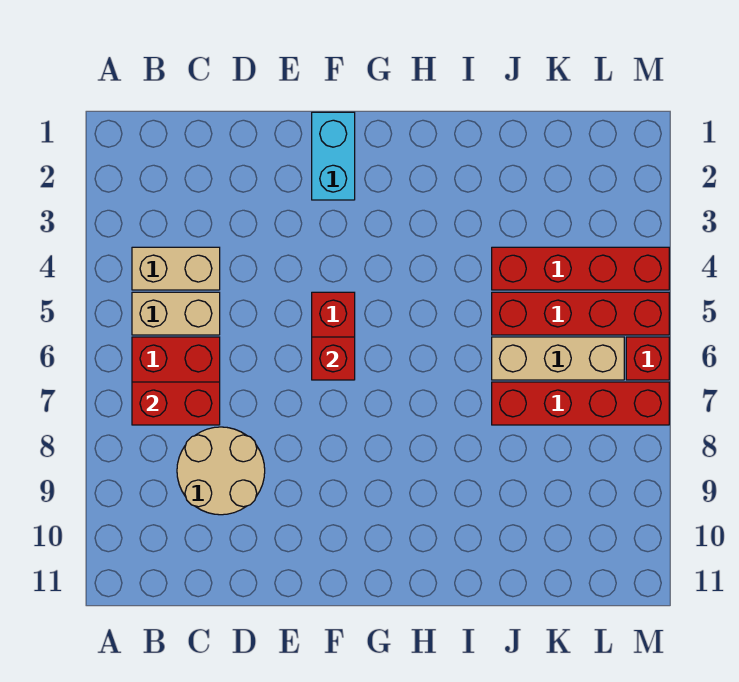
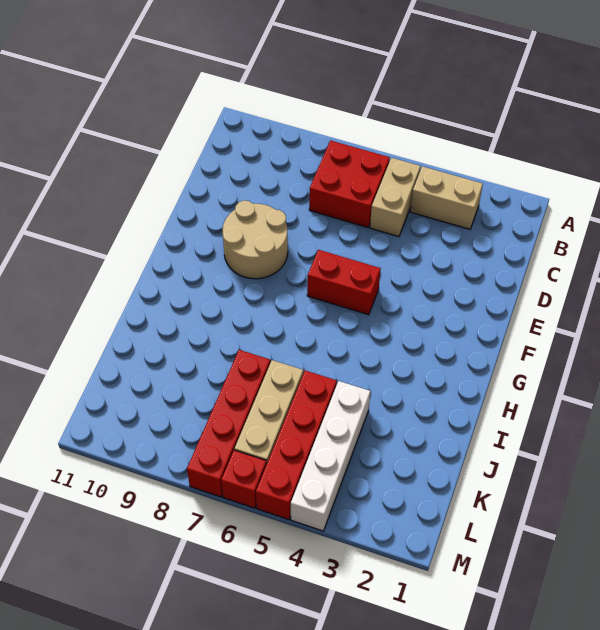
tan 1x2 brick [132,247,220,290] -> tan 1x2 brick turned to [410,166,483,229]
red 1x2 brick [132,382,220,425] -> none
tan 2x2 round brick [177,427,265,515] -> tan 2x2 round brick moved to [223,201,288,279]
cyan 1x2 brick [312,112,355,200] -> none
red 1x1 brick [312,337,355,380] -> none
red 1x4 brick [492,247,669,290] -> white 1x4 brick [291,381,370,531]

